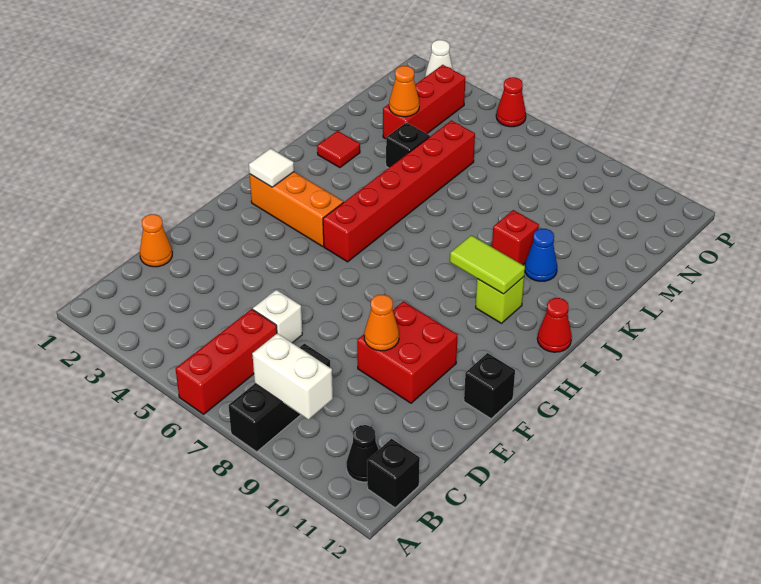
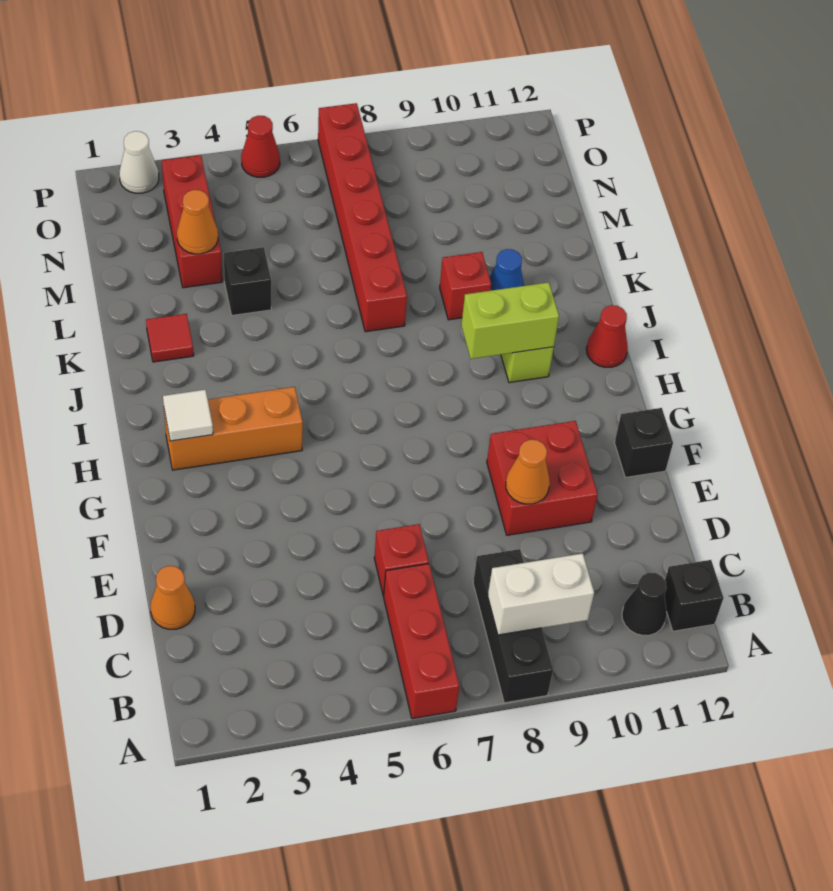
white 1x1 brick [253,290,302,343] -> red 1x1 brick [374,524,429,596]
red 1x6 brick [323,120,475,262] -> red 1x6 brick moved to [318,103,407,332]
lime 1x2 tile [450,235,525,294] -> lime 1x2 brick [461,282,559,359]

